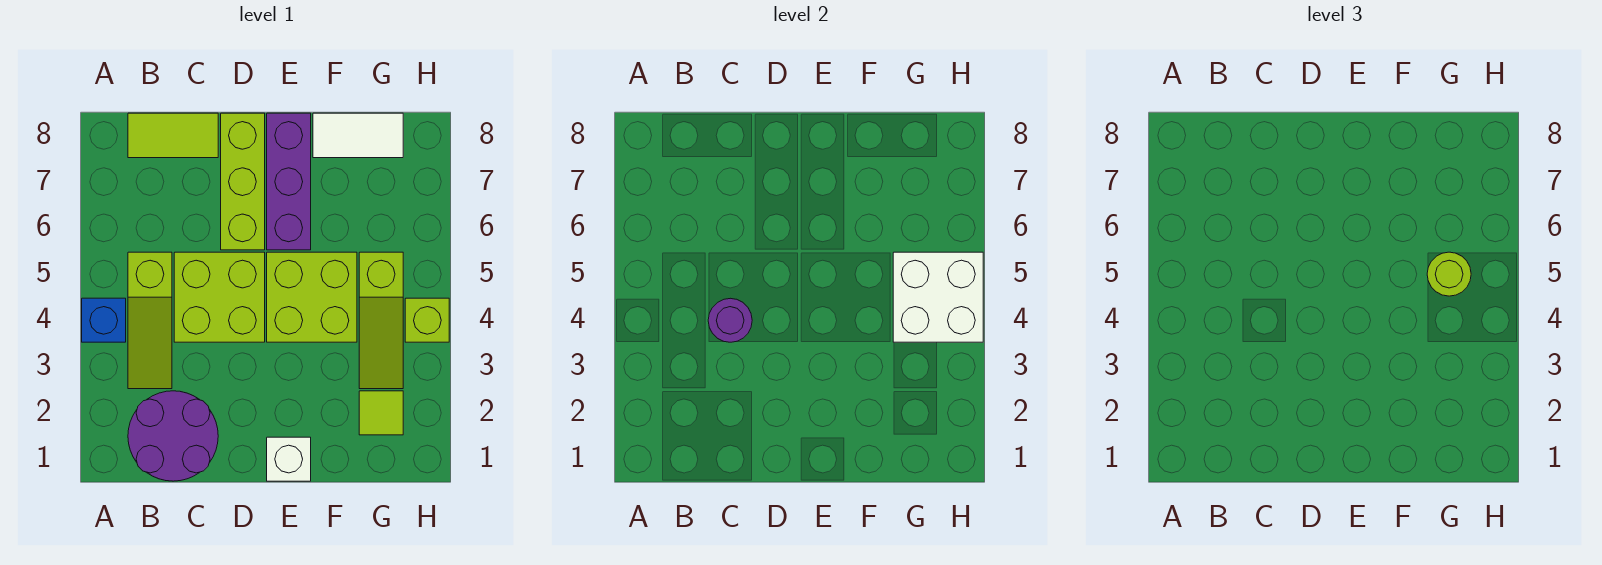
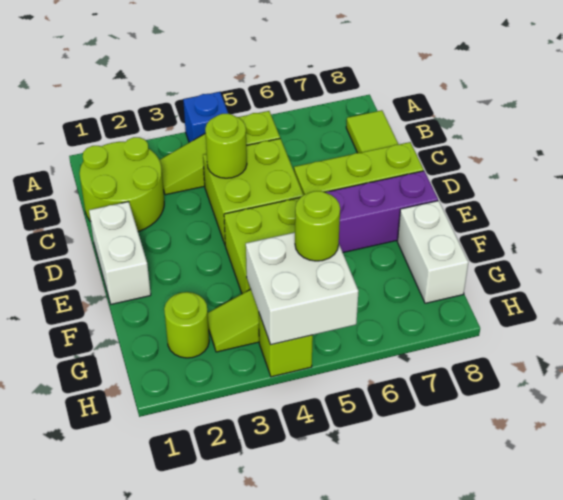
purple 2x2 round brick [128,391,218,481] -> lime 2x2 round brick [80,137,164,232]
purple 1x1 round brick [708,298,752,342] -> lime 1x1 round brick [205,114,247,178]
white 1x1 brick [267,437,311,481] -> white 1x2 brick [89,202,151,304]
white 1x2 tile [313,113,403,158] -> white 1x2 brick [397,201,468,303]
lime 1x1 tile [359,391,403,435] -> lime 1x1 round brick [164,292,209,358]

